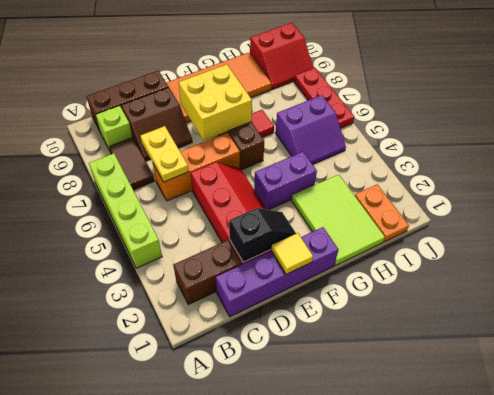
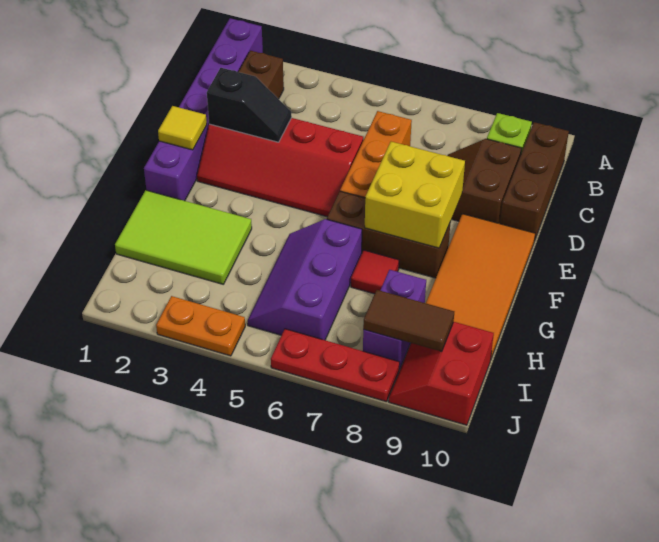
lime 1x4 brick [89,153,162,268] -> none
brown 1x2 tile [109,138,154,190] -> brown 1x2 tile moved to [363,290,454,351]
purple 1x4 brick [216,227,338,317] -> purple 1x6 brick [144,18,263,201]
yellow 1x2 plate [140,126,189,182] -> none
black 1x2 slope [229,208,296,262] -> black 1x2 slope turned to [207,68,292,142]
purple 1x2 brick [254,152,317,210] -> purple 1x2 brick moved to [363,270,426,369]
purple 2x2 slope [275,95,346,164] -> purple 2x3 slope [248,219,362,340]
orange 1x2 plate [355,184,409,242] -> orange 1x2 plate moved to [156,296,245,356]

